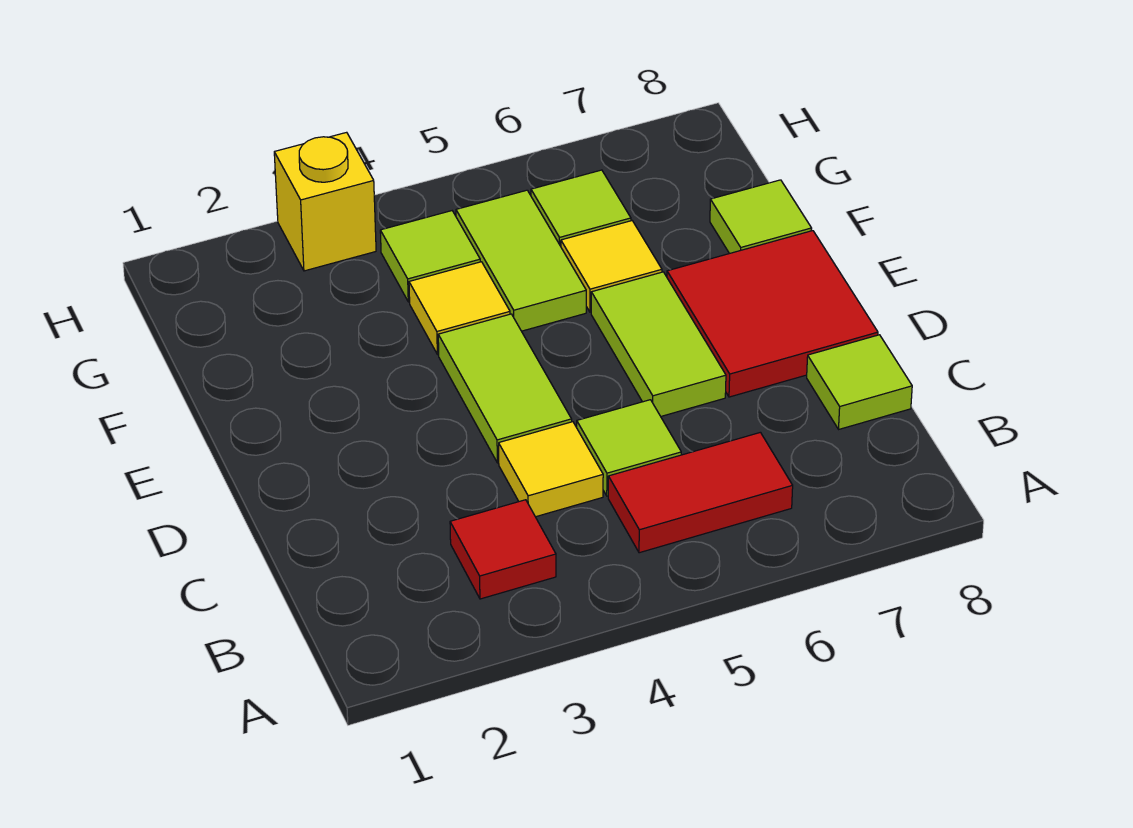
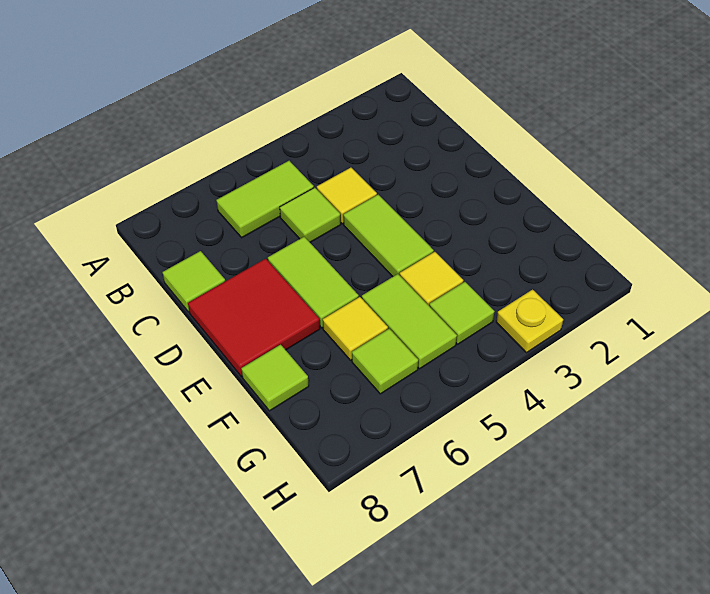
red 1x1 tile [450,500,556,599] -> none
red 1x2 tile [608,432,793,553] -> lime 1x2 tile [216,161,314,238]
yellow 1x1 brick [274,132,376,271] -> yellow 1x1 plate [496,290,563,353]

